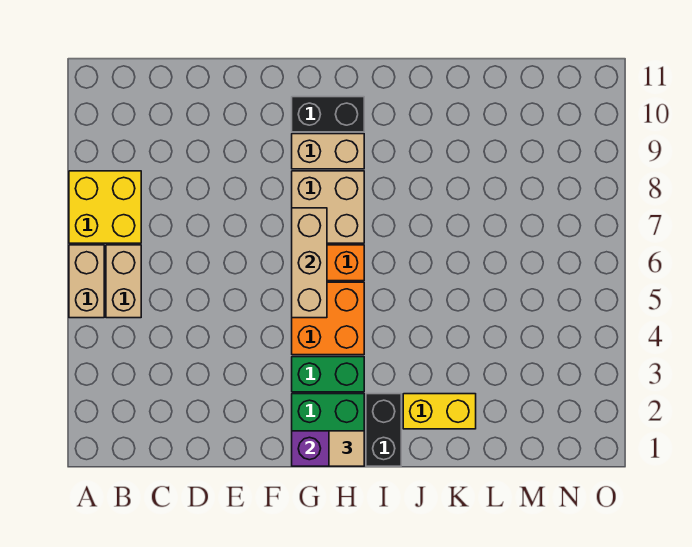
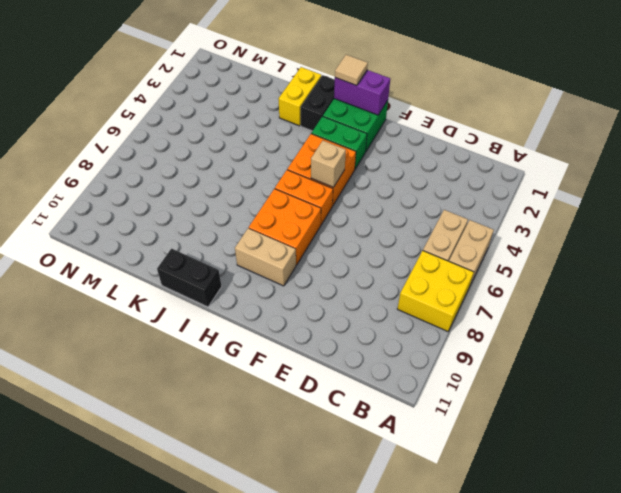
tan 1x3 brick [292,208,327,318] -> tan 1x1 brick [311,141,346,187]
tan 2x2 brick [292,171,364,243] -> orange 2x2 brick [249,189,321,265]
black 1x2 brick [292,97,364,132] -> black 1x2 brick moved to [157,249,222,307]
yellow 1x2 brick [403,394,476,429] -> yellow 1x2 brick turned to [279,67,321,126]

